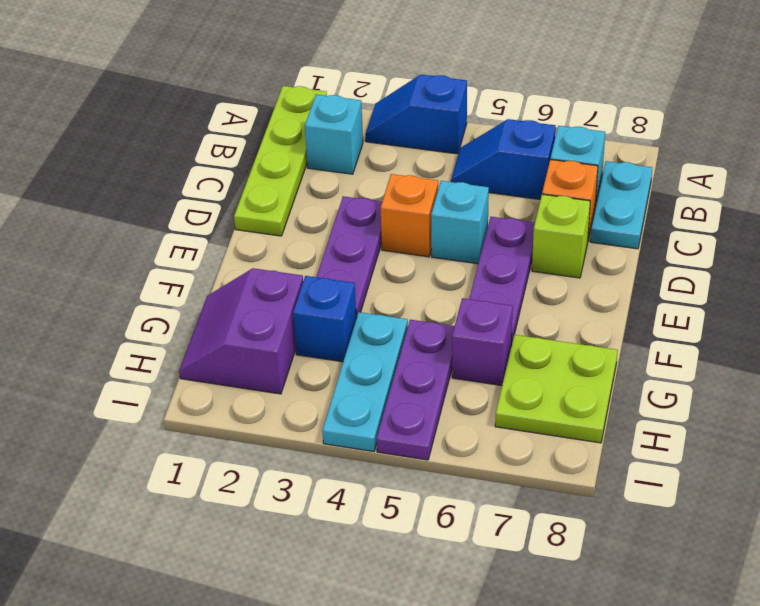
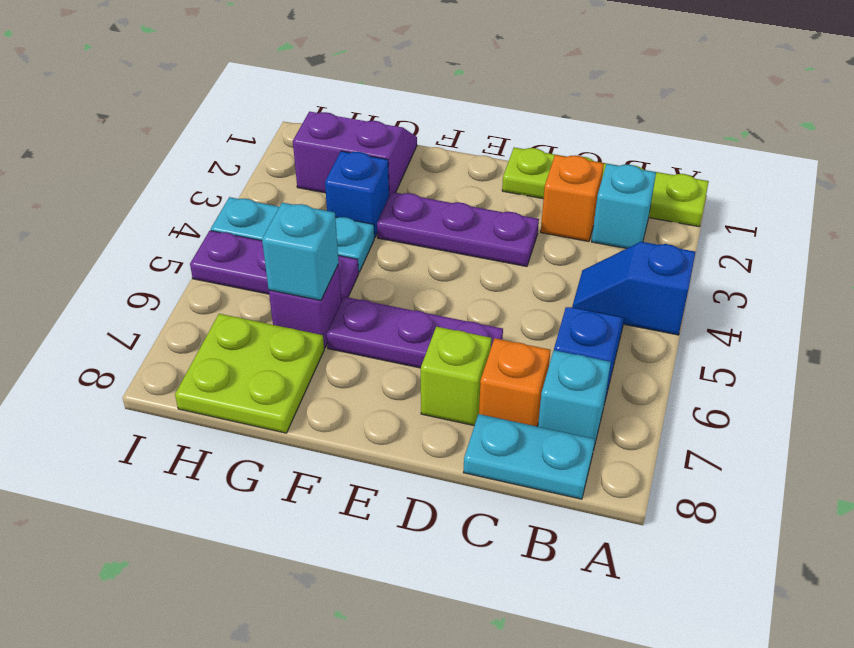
blue 1x2 slope [366,75,467,154] -> blue 1x2 slope turned to [572,242,696,335]
orange 1x1 brick [381,174,438,257] -> orange 1x1 brick moved to [541,155,604,242]
cyan 1x1 brick [431,181,489,264] -> cyan 1x1 brick moved to [262,203,339,300]

